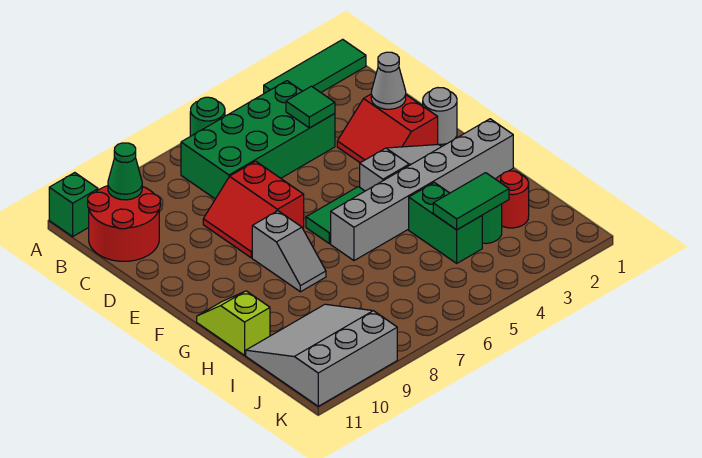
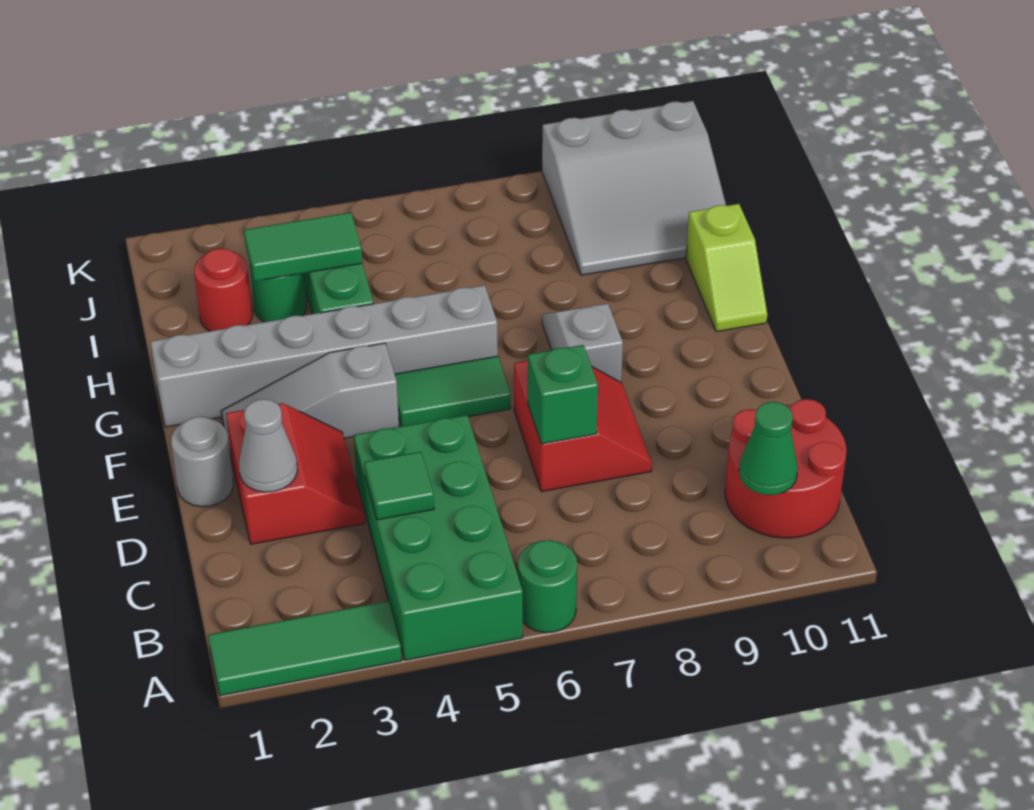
green 1x1 brick [49,173,98,236] -> green 1x1 brick moved to [528,345,598,444]
green 2x4 brick [181,81,335,199] -> green 2x4 brick turned to [354,415,523,660]

